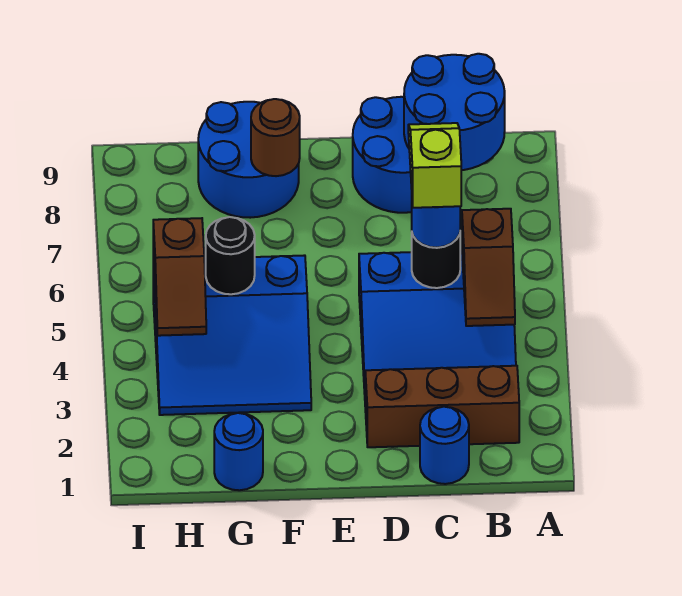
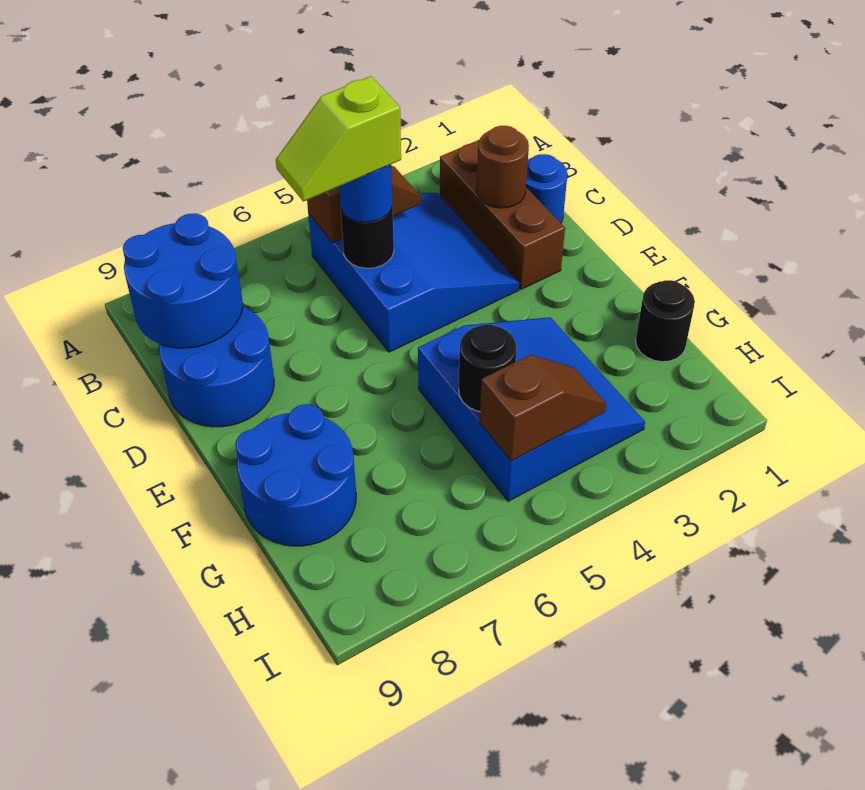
brown 1x1 round brick [251,99,300,176] -> brown 1x1 round brick moved to [477,126,529,208]
blue 1x1 round brick [214,413,263,490] -> black 1x1 round brick [636,280,695,362]

